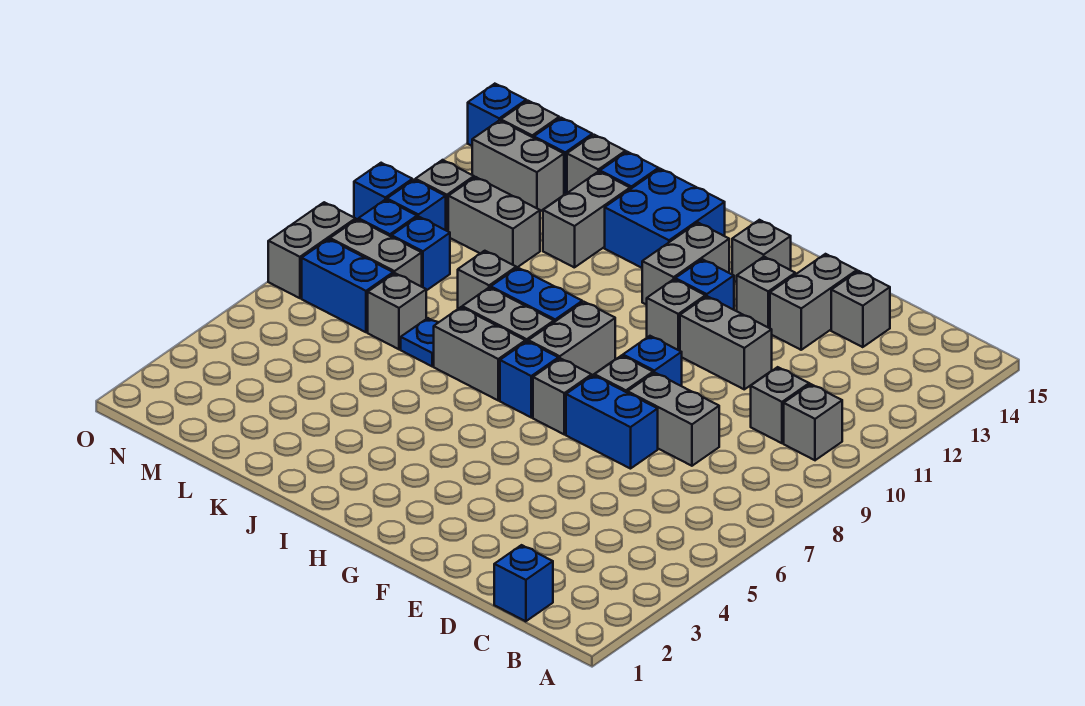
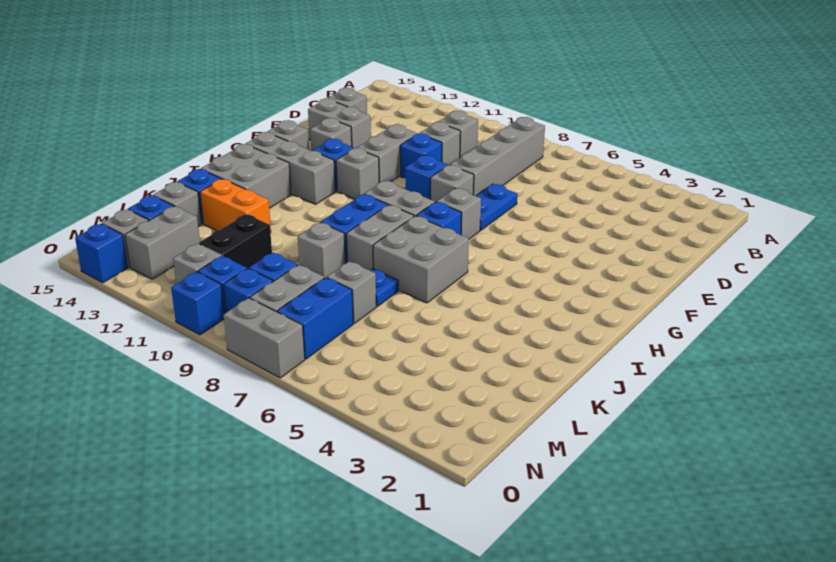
grey 1x1 brick [784,384,842,460] -> grey 1x1 brick moved to [420,122,460,165]
blue 1x1 brick [494,545,553,621] -> blue 1x1 brick moved to [400,133,442,178]
grey 1x2 brick [628,373,719,466] -> grey 1x4 brick [450,117,545,196]
blue 1x2 brick [566,375,658,469] -> blue 1x2 plate [476,184,517,230]
grey 1x2 brick [642,223,729,305] -> grey 1x3 brick [246,132,335,204]
grey 1x2 brick [434,307,525,400] -> grey 2x2 brick [373,216,469,303]
blue 2x2 brick [605,169,725,268] -> grey 2x2 brick [201,144,291,208]
grey 1x2 brick [543,171,630,268] -> orange 1x2 brick [200,179,271,233]
grey 1x2 brick [448,177,540,268] -> black 1x2 brick [199,214,272,268]

